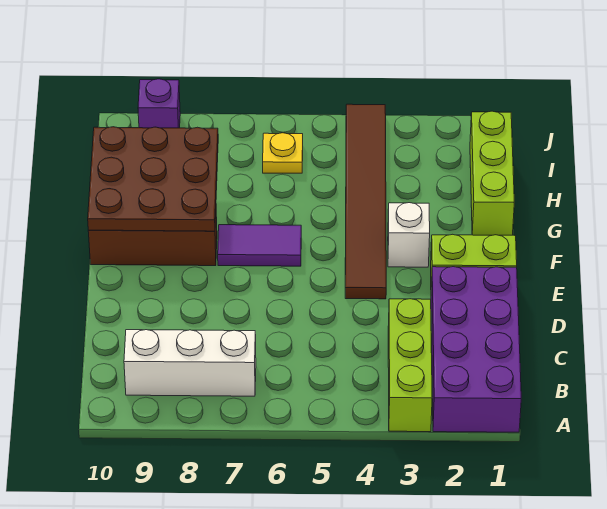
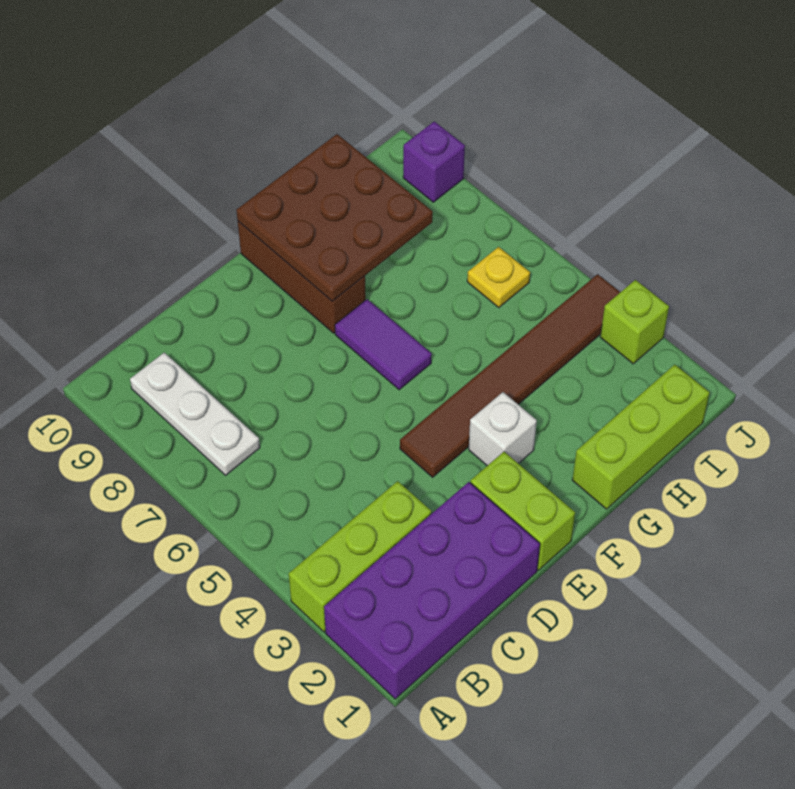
white 1x3 brick [124,330,256,396] -> white 1x3 plate [130,353,260,475]
none -> lime 1x1 brick [600,280,669,364]

